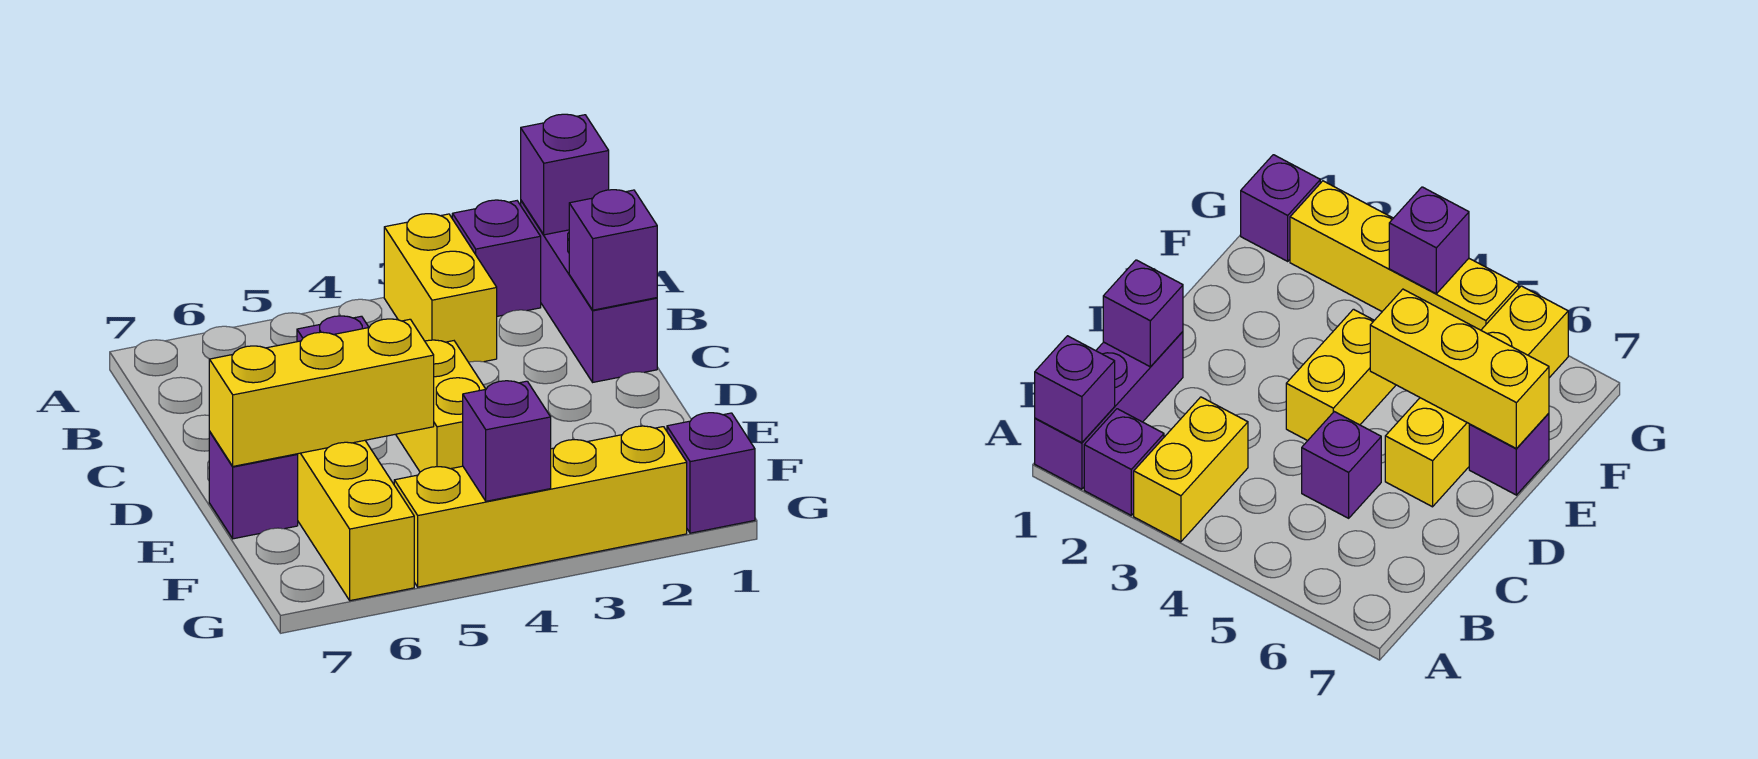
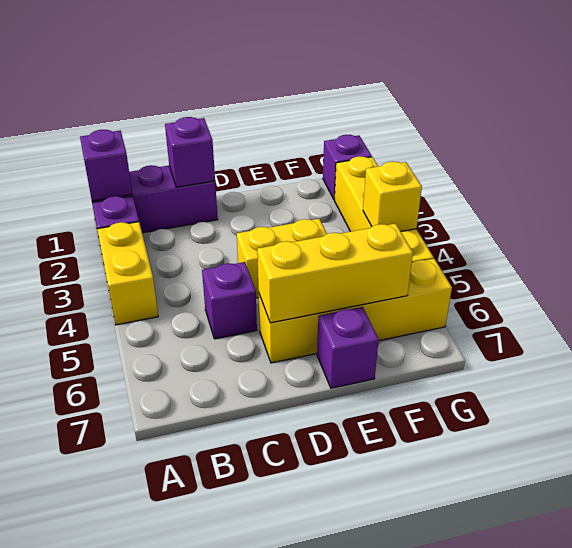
yellow 1x2 brick [384,214,497,362] -> yellow 1x2 brick turned to [97,222,158,325]
yellow 1x3 brick [209,319,434,466] -> yellow 1x3 brick turned to [257,223,413,323]
purple 1x1 brick [463,381,551,501] -> yellow 1x1 brick [363,162,422,232]

